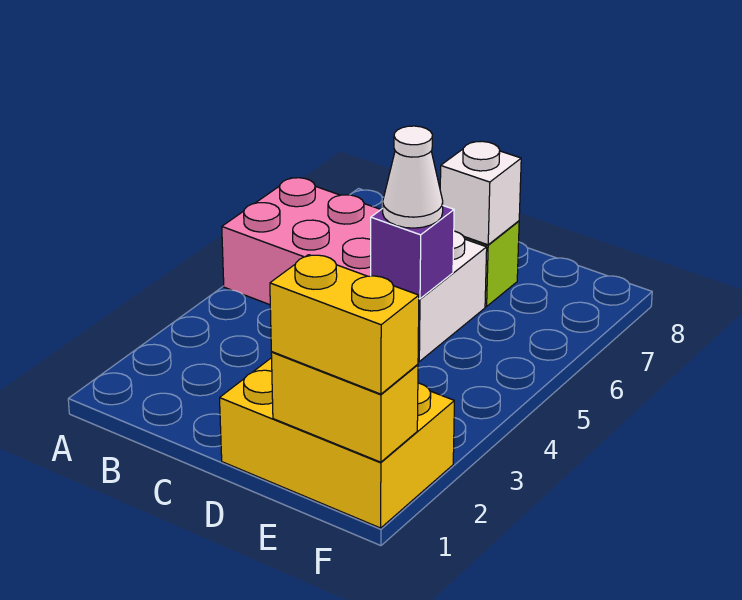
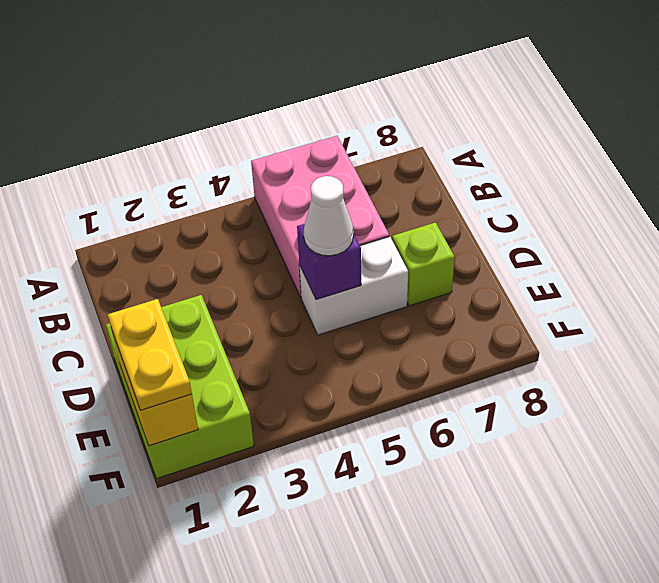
yellow 2x3 brick [220,358,454,528] -> lime 2x3 brick [106,295,254,479]
white 1x1 brick [440,141,521,245] -> none
yellow 1x2 brick [270,255,419,394] -> yellow 1x2 plate [108,299,192,410]

